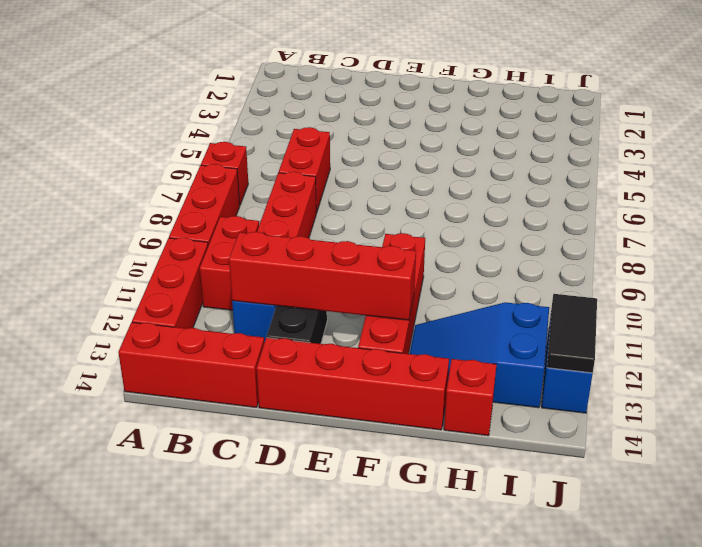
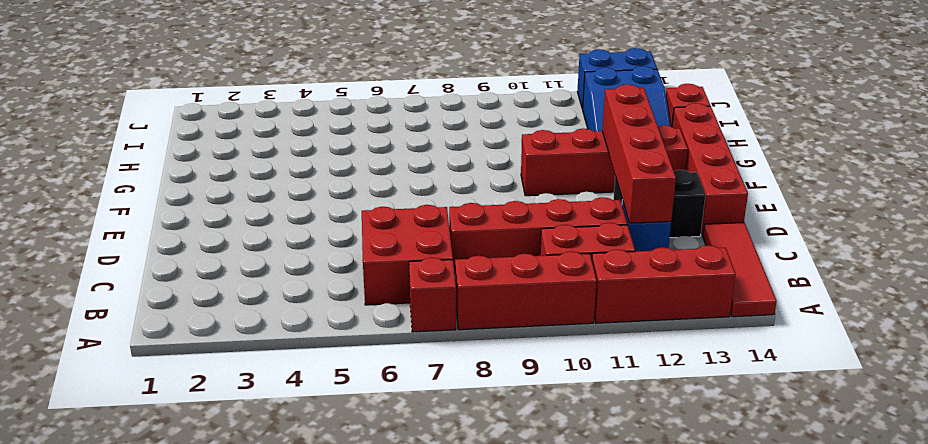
red 1x3 brick [118,322,264,408] -> red 1x3 tile [703,222,777,317]
red 1x2 brick [279,127,330,213] -> red 2x2 brick [362,205,453,305]
black 1x2 tile [547,294,597,373] -> none

